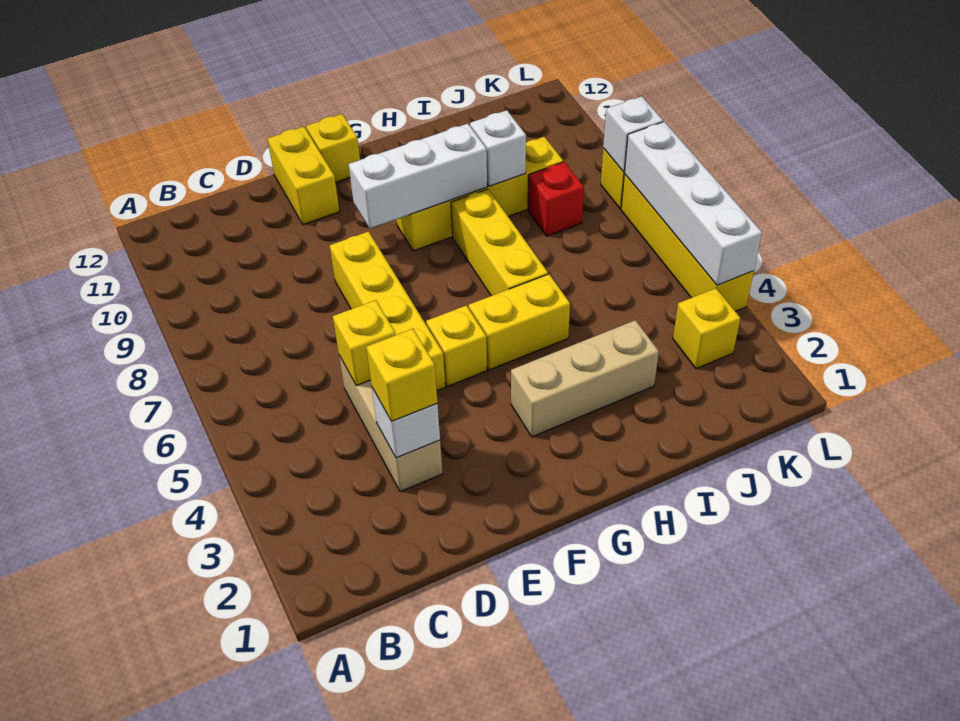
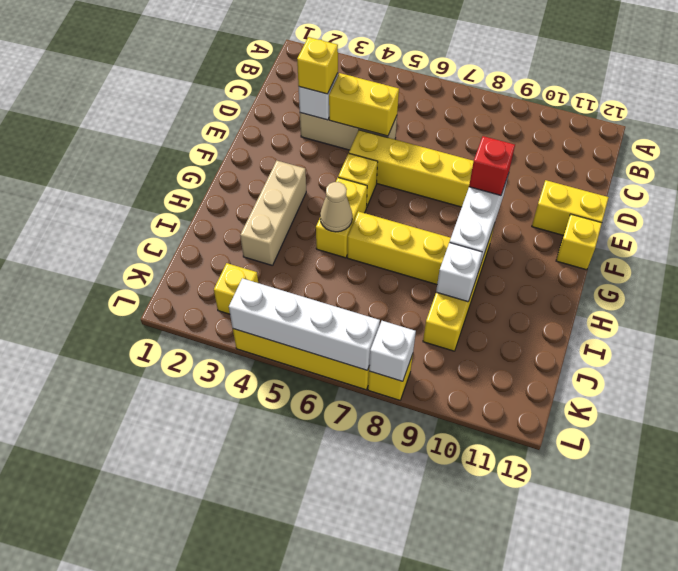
yellow 1x1 brick [333,300,395,386] -> yellow 1x2 brick [329,73,399,136]
none -> tan 1x1 cone [320,182,352,232]
red 1x1 brick [528,162,584,236] -> red 1x1 brick moved to [469,136,515,195]

